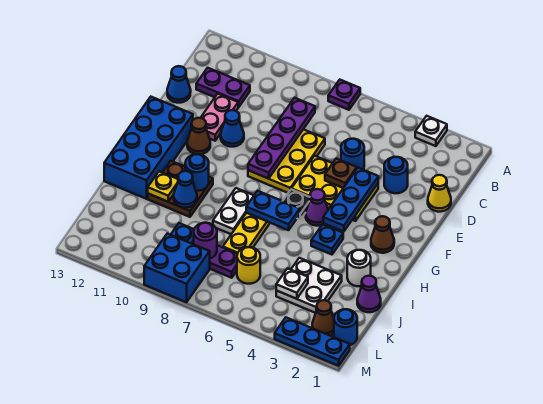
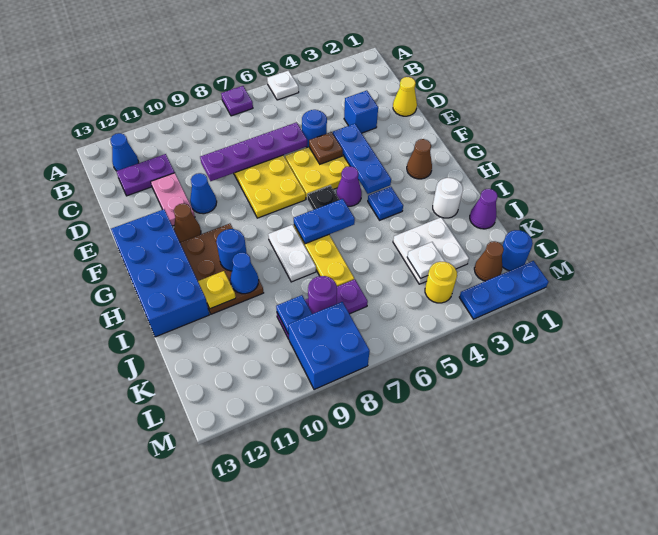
white 1x1 plate [415,116,447,146] -> white 1x1 plate moved to [267,71,299,100]
purple 1x4 plate [248,98,315,179] -> purple 1x4 plate turned to [200,122,307,181]
blue 1x1 round brick [384,157,408,193] -> blue 1x1 brick [344,91,378,133]
blue 1x1 cone [167,66,191,103] -> blue 1x1 cone moved to [110,133,139,171]
brown 2x2 plate [148,161,213,217] -> brown 2x3 plate [180,224,264,314]
yellow 1x1 round brick [237,247,260,284] -> yellow 1x1 round brick moved to [425,262,457,303]

